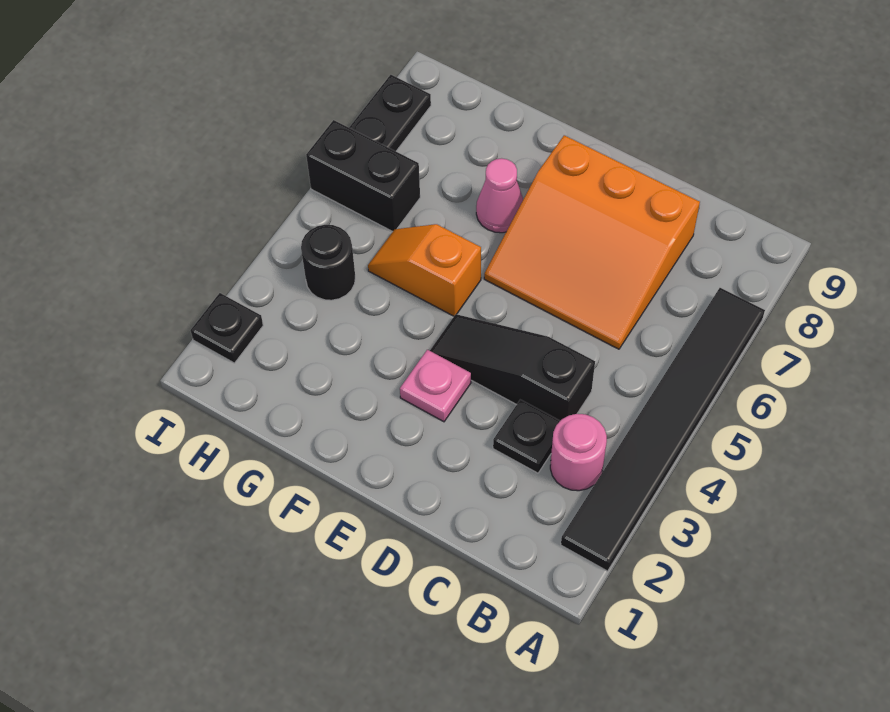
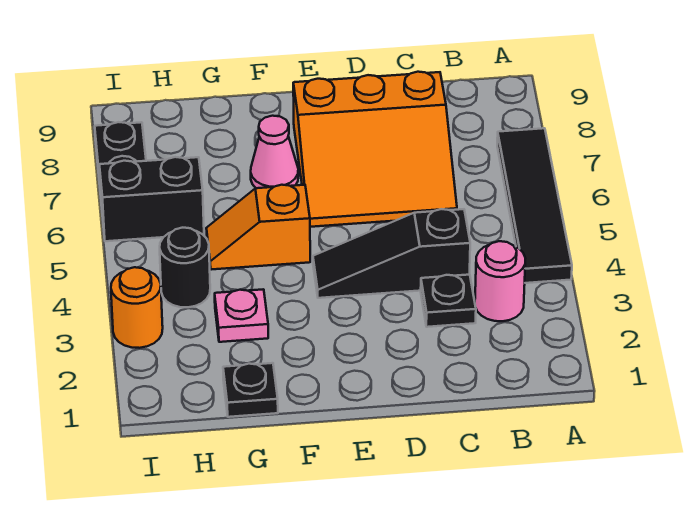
black 1x6 tile [561,288,765,571] -> black 1x4 tile [497,128,572,283]
pink 1x1 plate [400,350,471,422] -> pink 1x1 plate moved to [215,289,268,342]
black 1x1 plate [191,293,263,363] -> black 1x1 plate moved to [223,363,278,417]
none -> orange 1x1 round brick [111,267,163,348]

